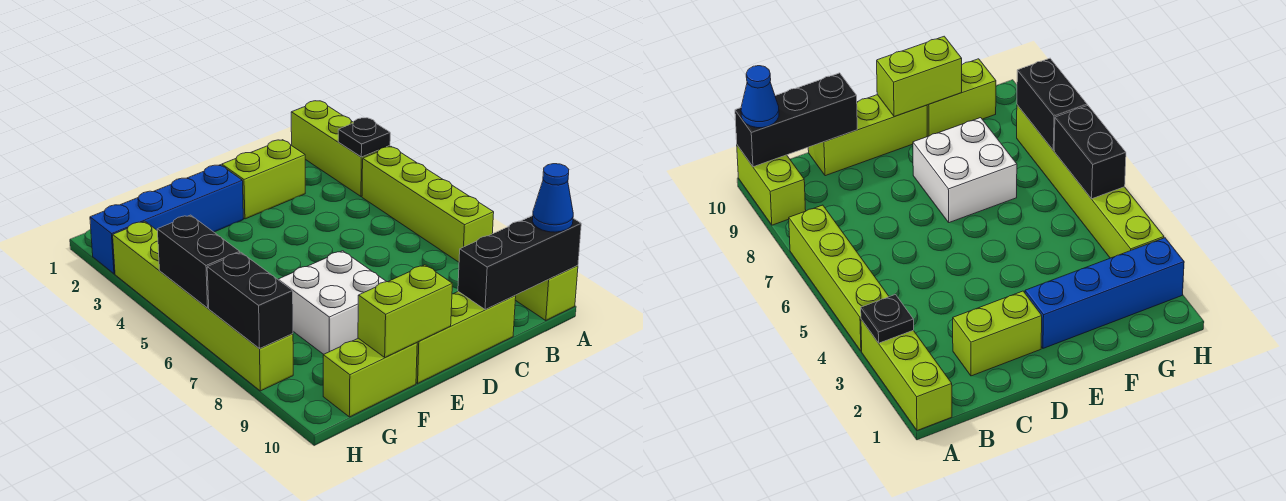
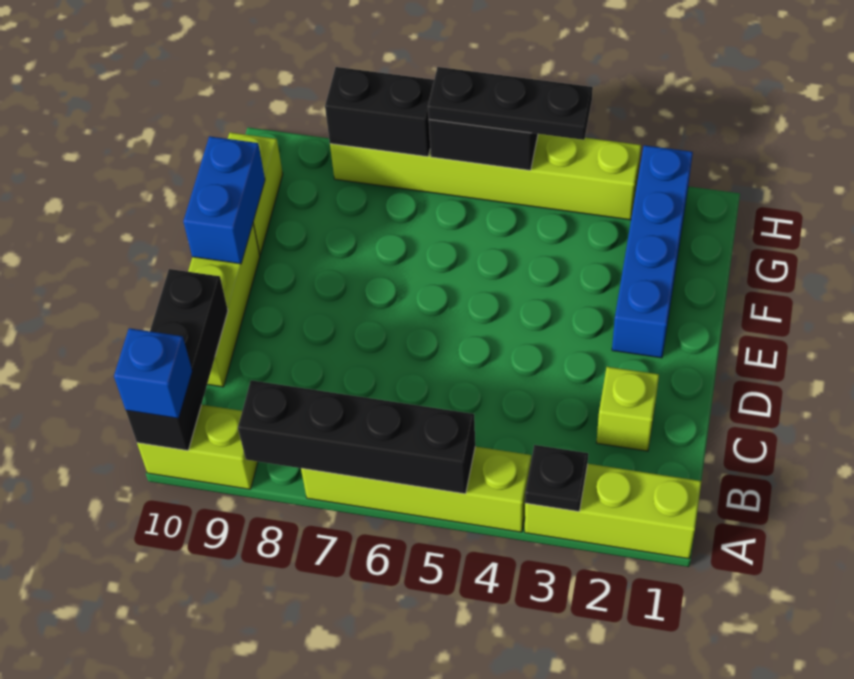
none -> black 1x4 brick [238,380,475,494]
blue 1x1 cone [532,164,573,232] -> blue 1x1 brick [114,328,192,418]
lime 1x2 brick [222,140,305,219] -> lime 1x1 brick [597,367,659,451]
white 2x2 brick [278,251,386,354] -> none
lime 1x2 brick [358,265,452,358] -> blue 1x2 brick [183,136,265,264]
none -> black 1x3 plate [428,67,593,140]

